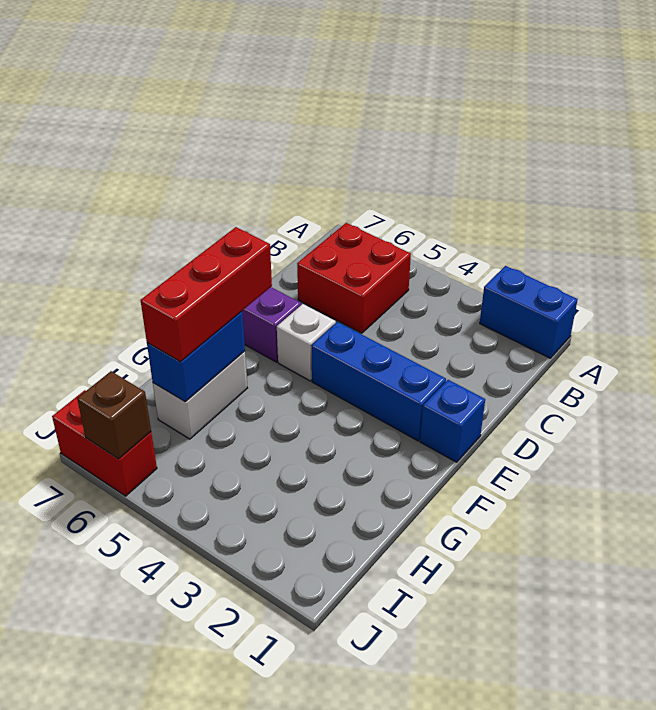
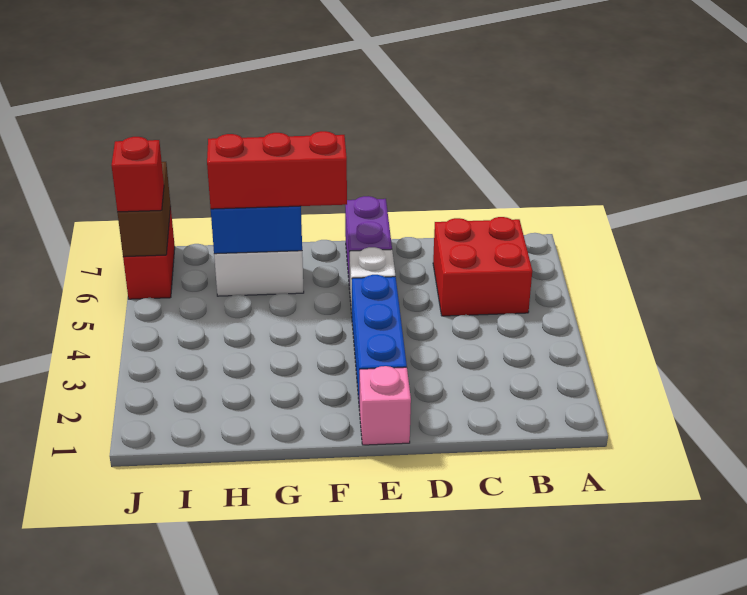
blue 1x2 brick [480,266,578,358] -> none
blue 1x1 brick [420,380,485,462] -> pink 1x1 brick [360,366,411,445]
brown 1x1 brick [77,371,151,459] -> brown 1x2 brick [117,162,171,257]
none -> red 1x1 brick [111,137,164,212]

